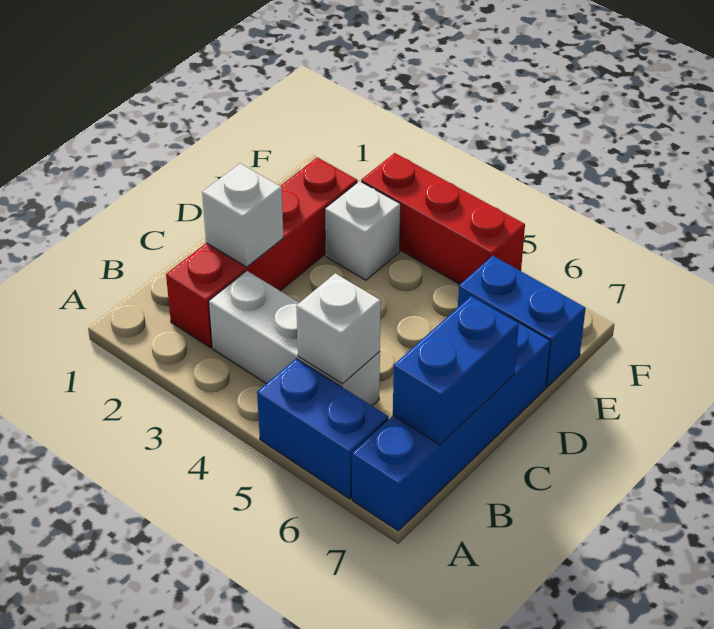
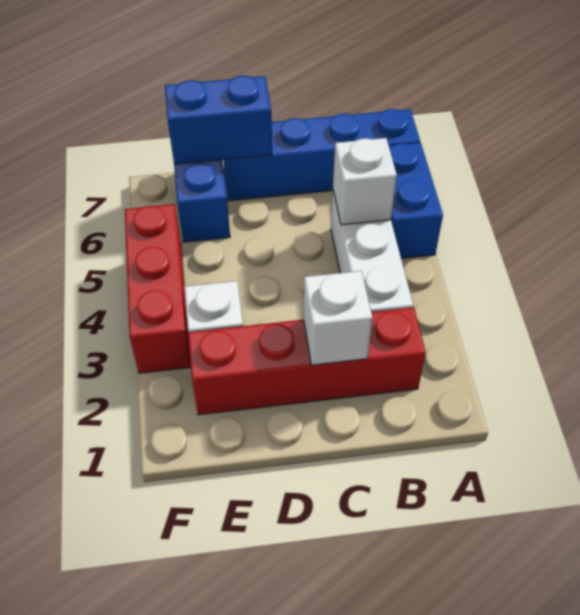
blue 1x2 brick [393,296,519,445] -> blue 1x2 brick moved to [165,76,272,164]

